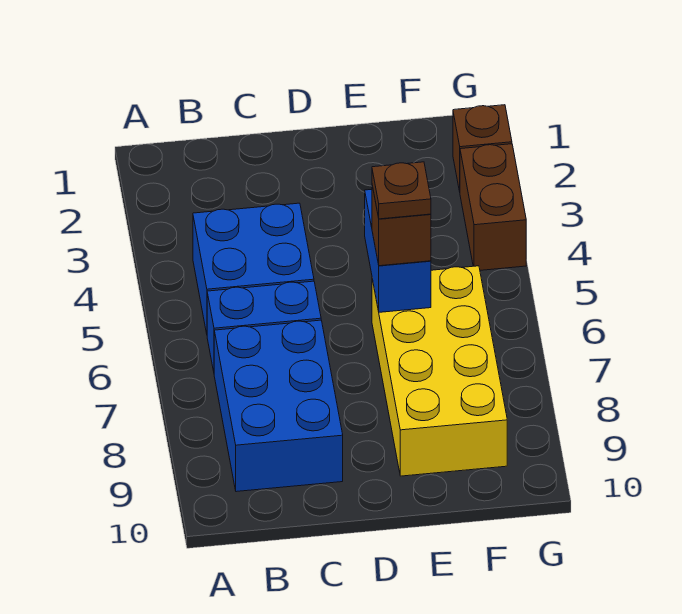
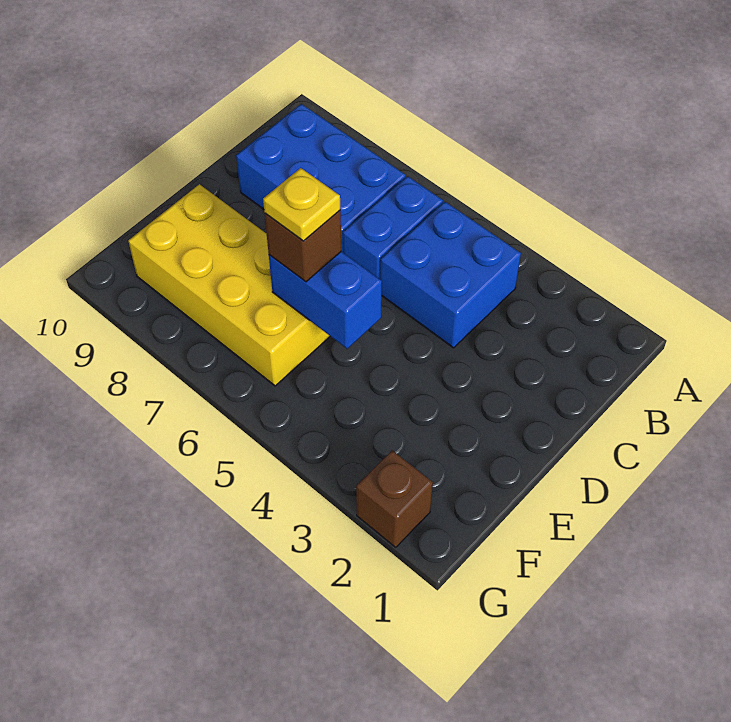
brown 1x1 plate [372,162,431,219] -> yellow 1x1 plate [263,168,340,241]
brown 1x2 brick [460,144,526,270] -> none

